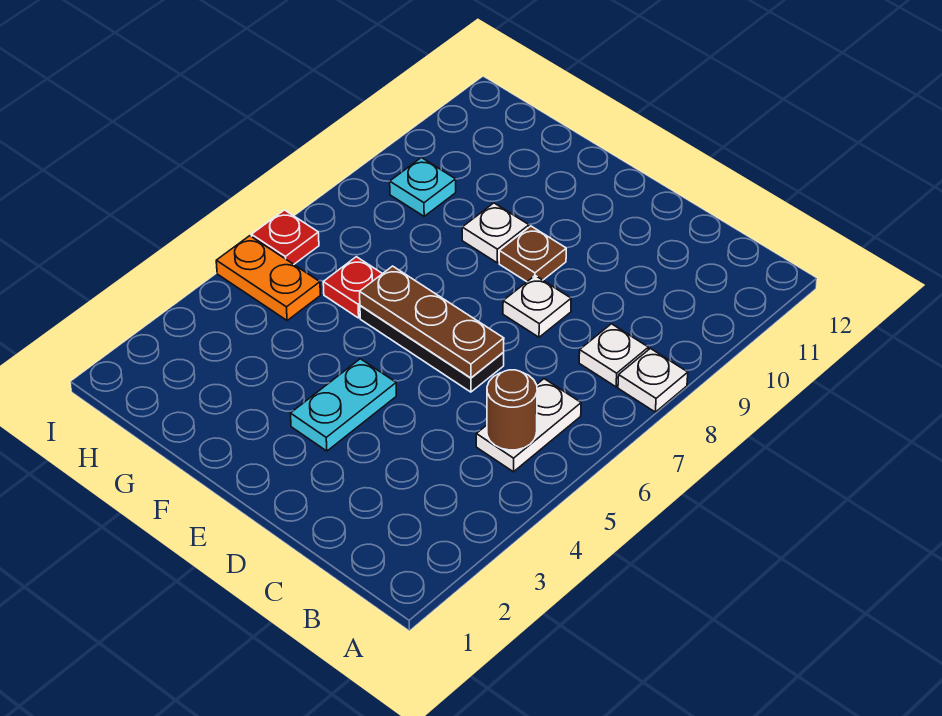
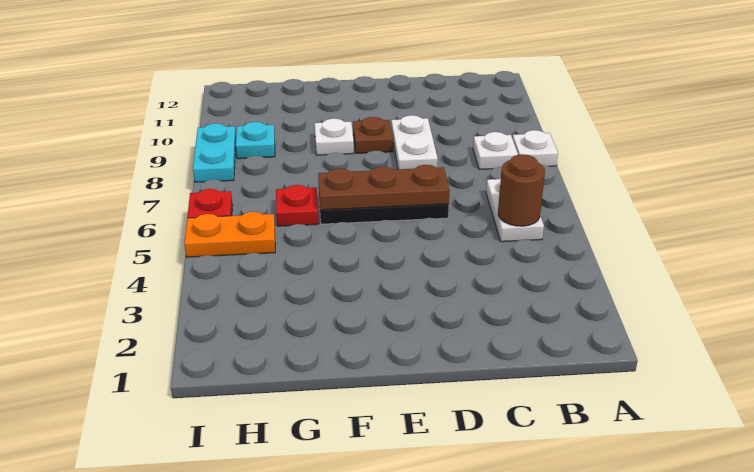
white 1x1 plate [503,276,571,337] -> white 1x2 plate [391,115,438,169]
cyan 1x2 plate [290,359,396,451] -> cyan 1x2 plate moved to [193,123,236,182]

